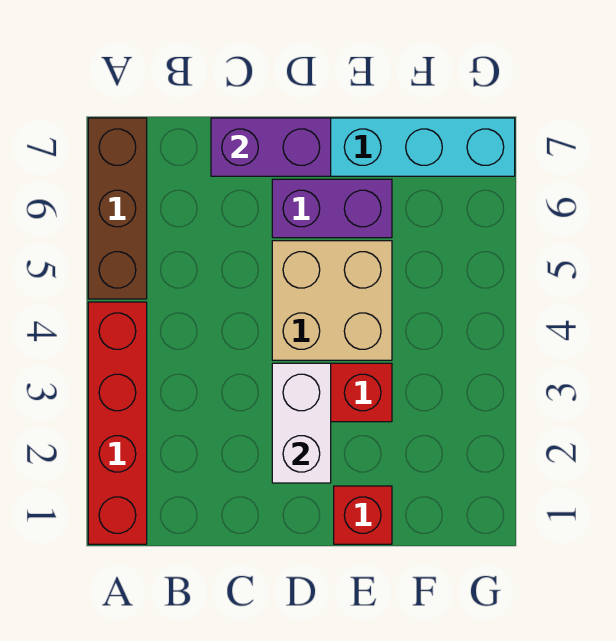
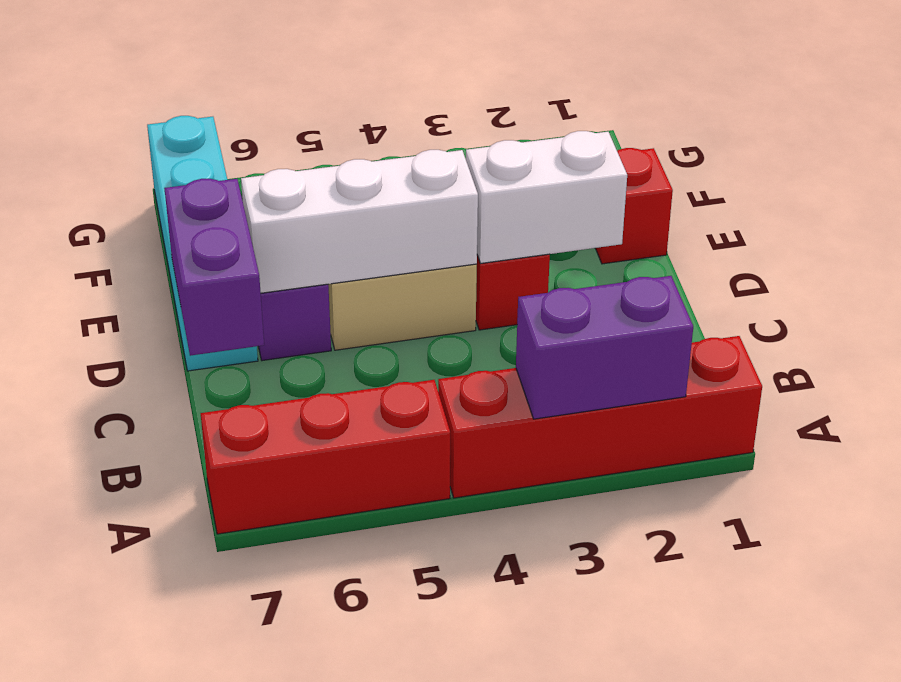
none -> purple 1x2 brick [516,276,693,419]
brown 1x3 brick [88,118,147,299] -> red 1x3 brick [201,380,450,534]
none -> white 1x3 brick [241,150,478,293]

